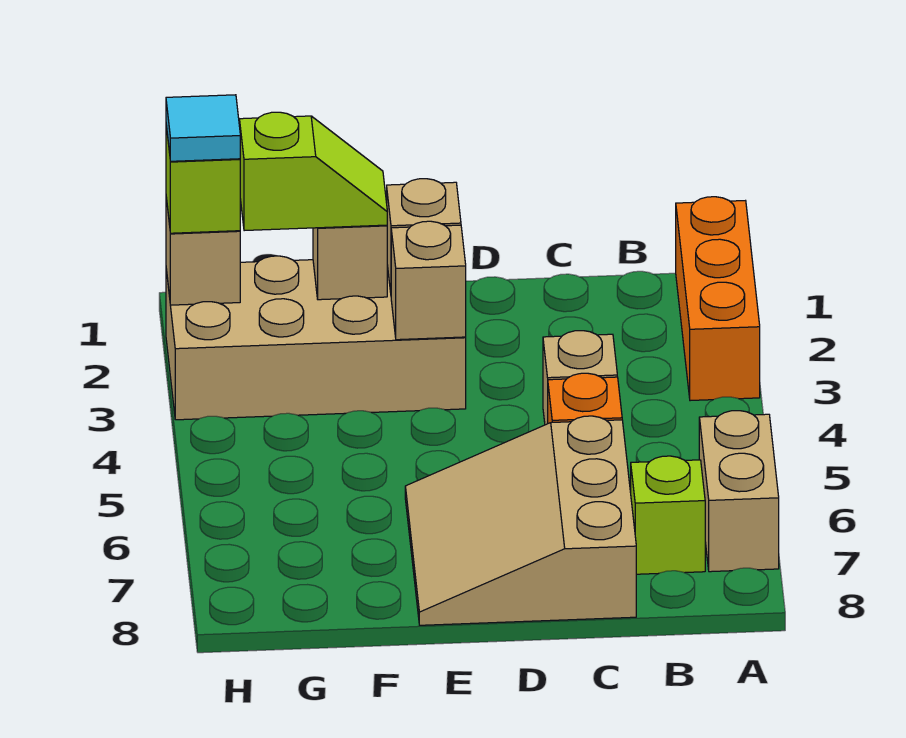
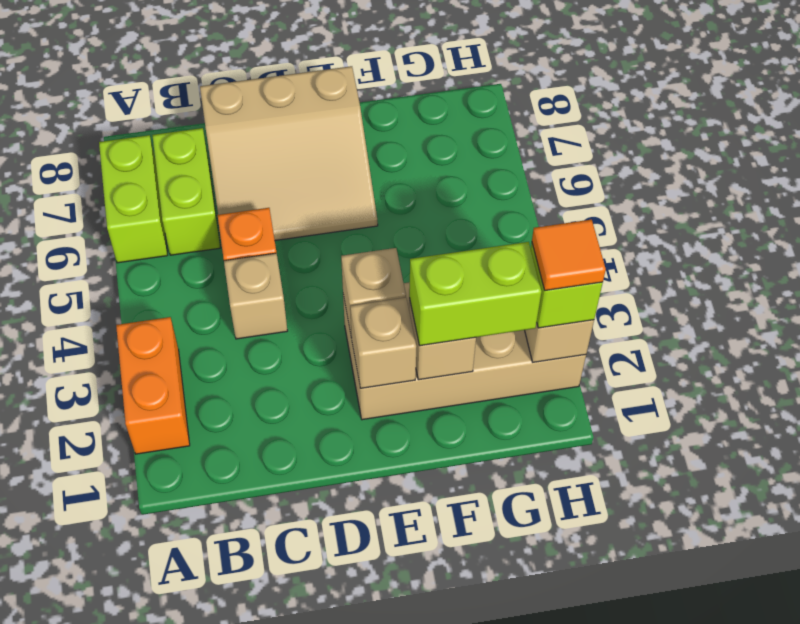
orange 1x3 brick [676,197,760,401] -> orange 1x2 brick [116,317,190,454]
tan 1x2 brick [699,411,779,572] -> lime 1x2 brick [99,135,167,263]
lime 1x1 brick [631,456,705,574] -> lime 1x2 brick [152,128,221,255]
tan 3x3 slope [405,416,636,625] -> tan 3x3 slope turned to [200,66,378,240]
lime 1x2 slope [239,112,387,231] -> lime 1x2 brick [409,242,541,346]
cyan 1x1 tile [166,95,240,161] -> orange 1x1 tile [532,220,606,290]

